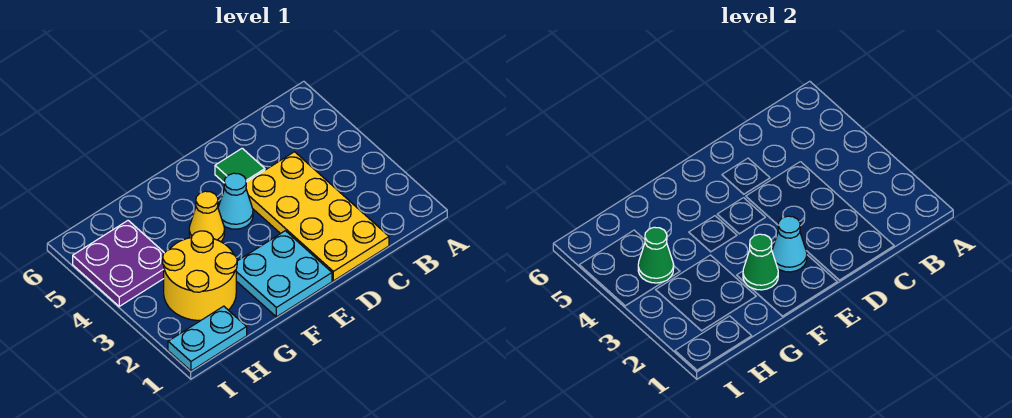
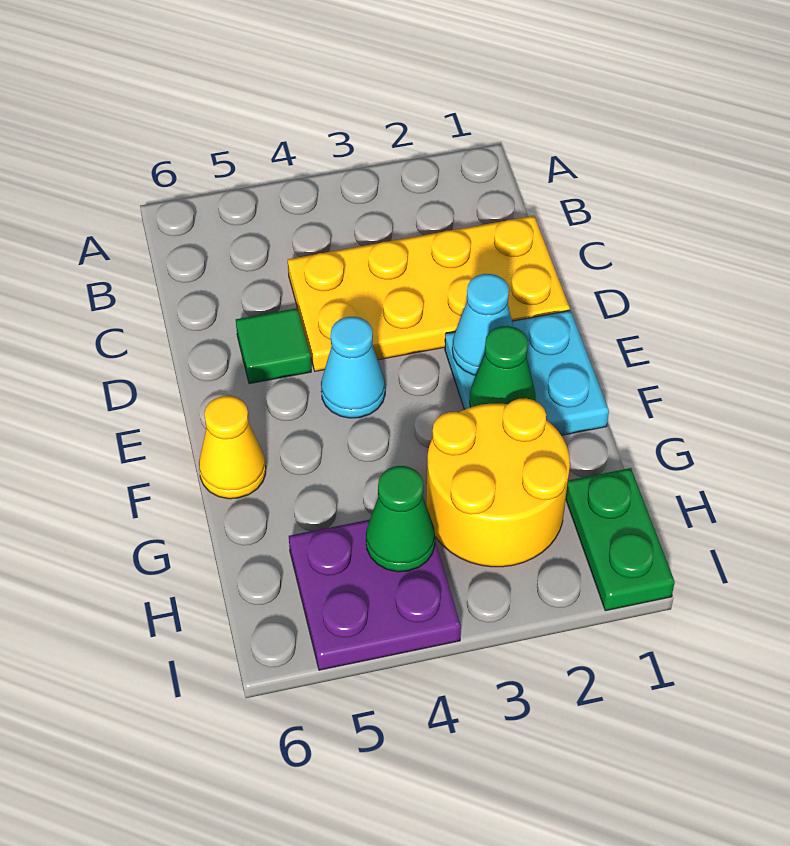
yellow 1x1 cone [189,191,225,242] -> yellow 1x1 cone moved to [199,396,266,499]
cyan 1x2 plate [168,306,247,371] -> green 1x2 plate [566,468,675,611]

